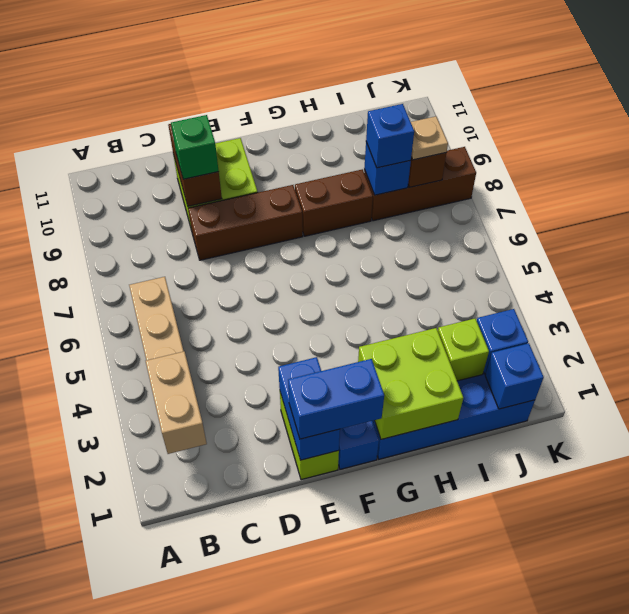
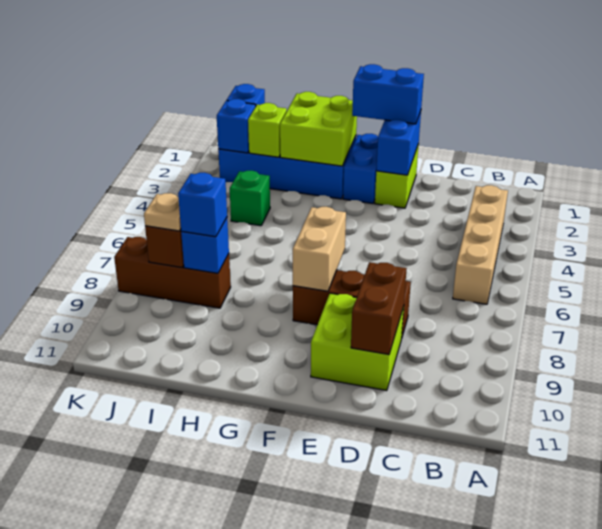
tan 1x2 brick [146,352,207,454] -> tan 1x2 brick moved to [293,207,346,291]
green 1x1 brick [171,115,219,179] -> green 1x1 brick moved to [230,171,270,226]
brown 1x2 brick [295,169,373,236] -> none

